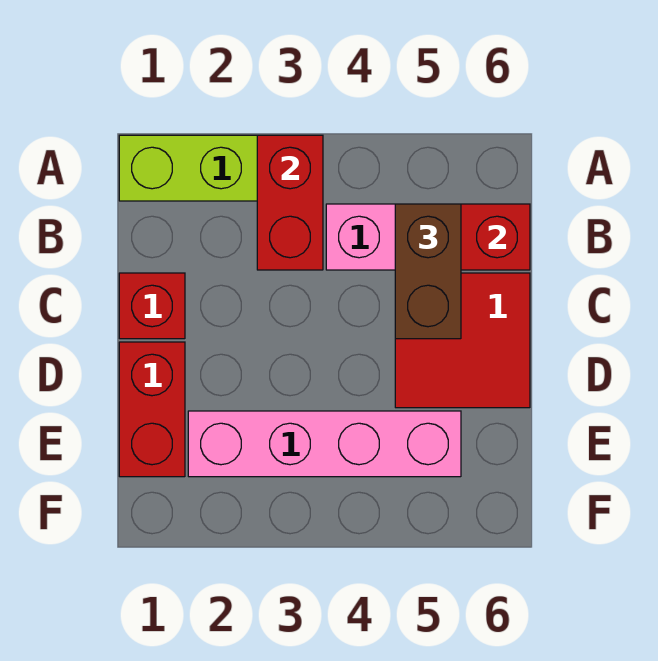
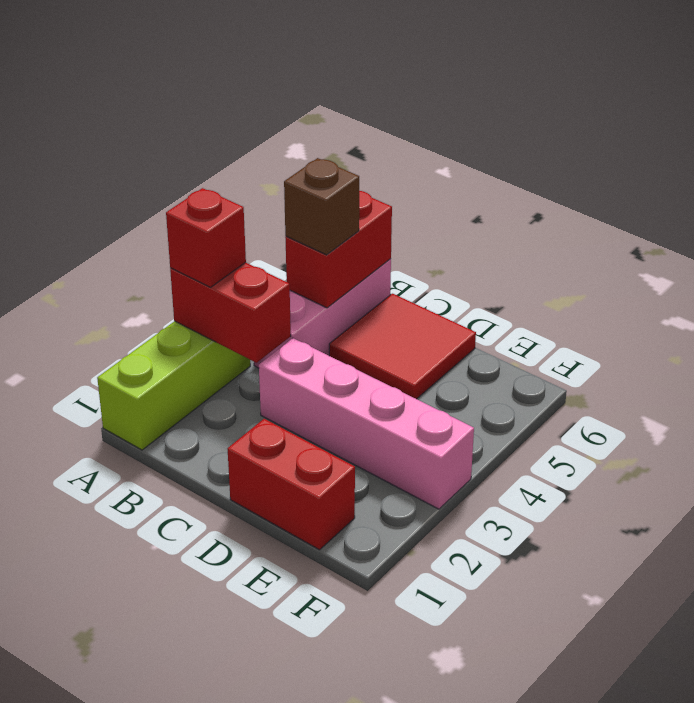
brown 1x2 brick [395,204,461,339] -> brown 1x1 brick [284,158,359,255]
red 1x1 brick [119,273,185,339] -> red 1x1 brick moved to [166,188,246,287]
pink 1x4 brick [188,411,461,477] -> pink 1x4 brick turned to [259,338,474,509]

